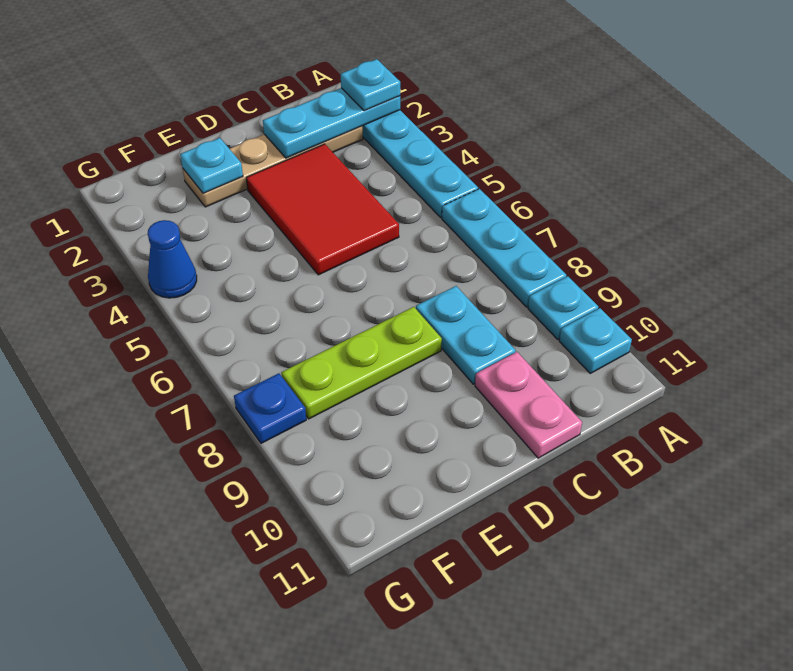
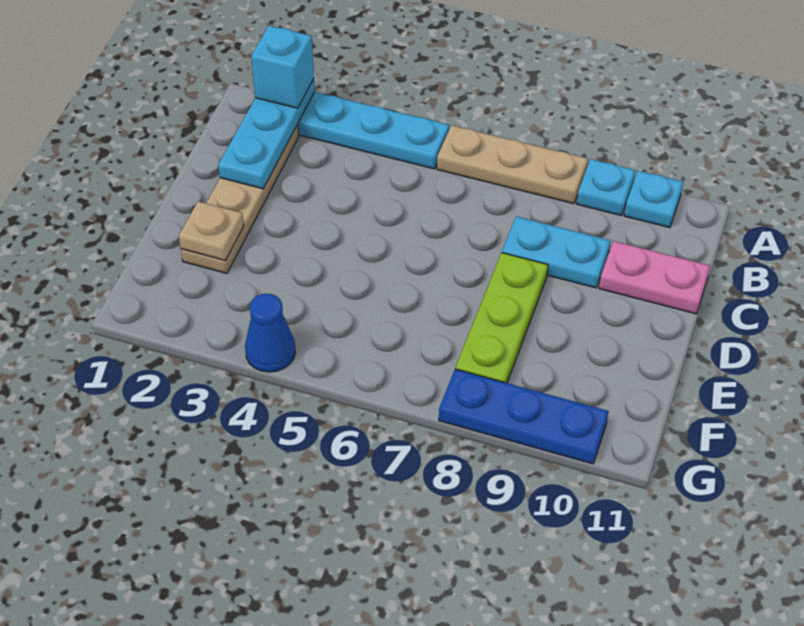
cyan 1x1 plate [341,59,400,111] -> cyan 1x1 brick [251,26,314,108]
cyan 1x3 plate [442,189,566,307] -> tan 1x3 plate [437,125,588,204]
red 2x3 tile [246,144,399,275] -> none
cyan 1x1 plate [180,138,243,193] -> tan 1x1 plate [179,201,244,260]
blue 1x1 plate [234,373,306,443] -> blue 1x3 plate [439,369,609,464]

